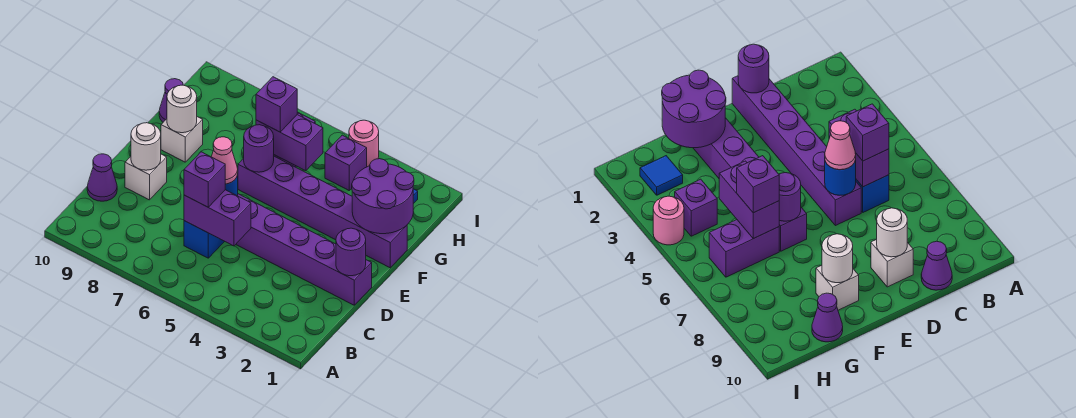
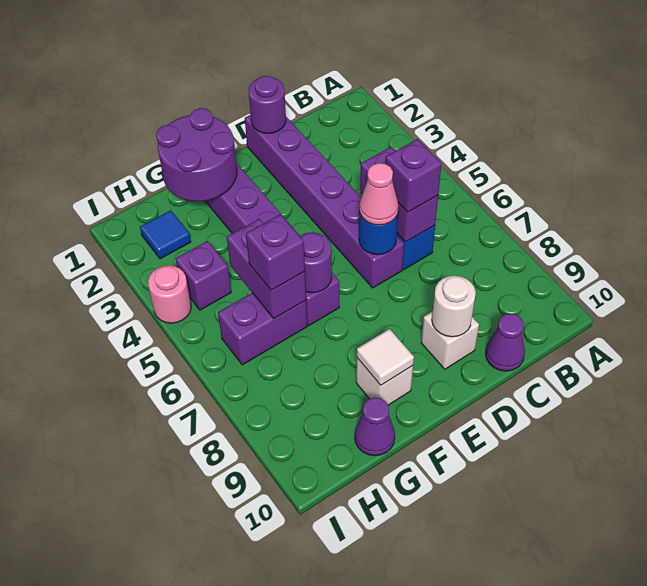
white 1x1 round brick [167,85,197,133] -> white 1x1 tile [357,329,414,385]

